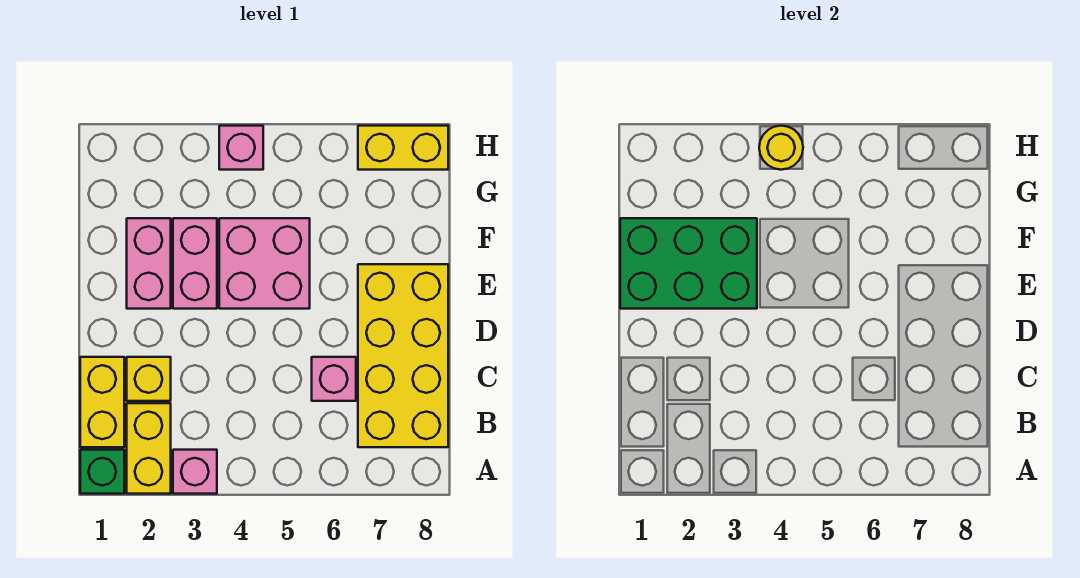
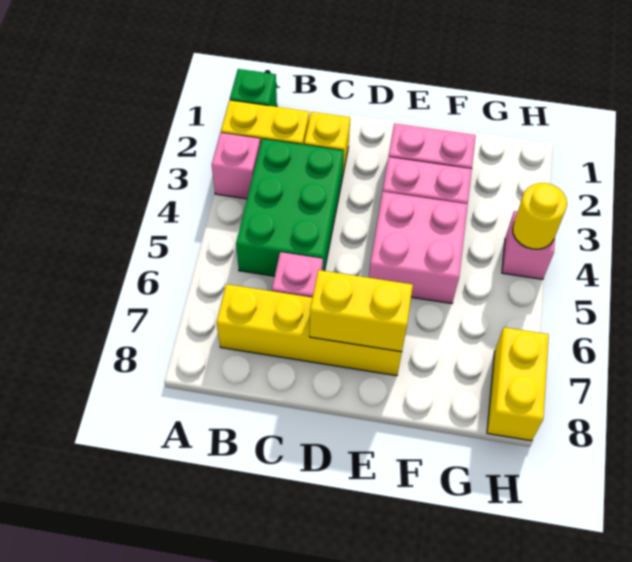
yellow 1x2 brick [80,357,124,447] -> yellow 1x2 brick moved to [310,270,413,352]
yellow 2x4 brick [358,264,448,447] -> yellow 1x4 brick [217,284,402,376]
green 2x3 brick [620,218,757,309] -> green 2x3 brick moved to [236,139,344,276]

